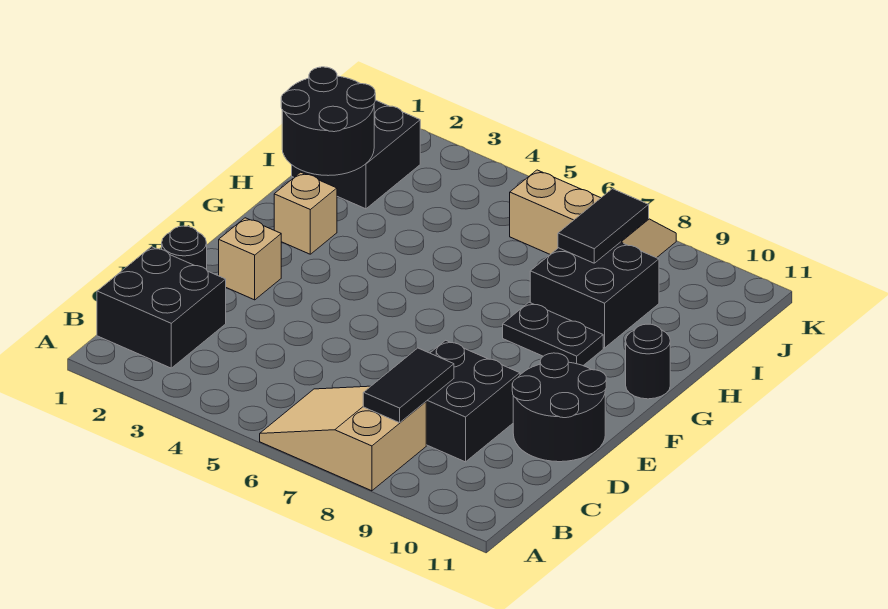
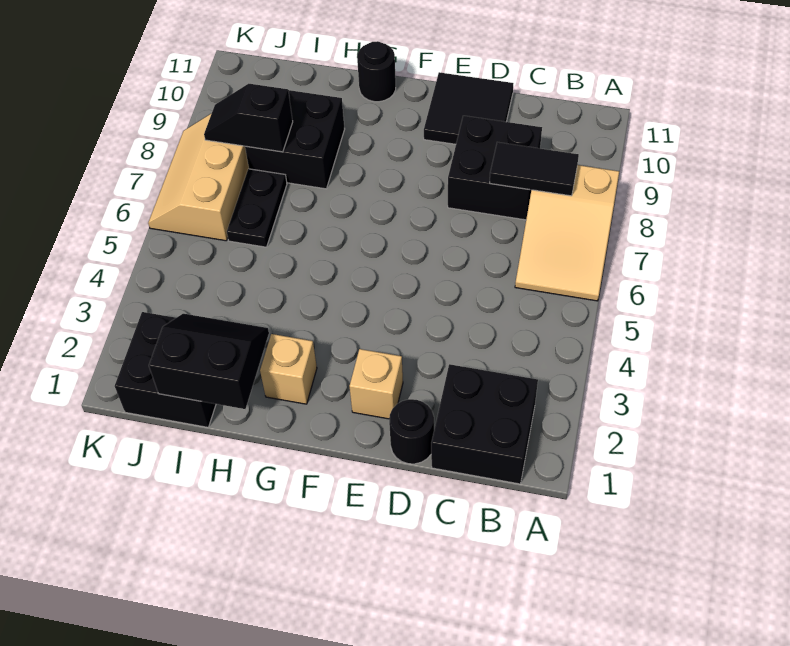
black 2x2 round brick [512,353,606,462] -> black 2x2 tile [424,72,513,144]
black 1x2 plate [503,302,603,365] -> black 1x2 plate moved to [227,169,287,247]
black 2x2 round brick [281,67,375,176] -> black 2x2 slope [149,314,269,409]
black 1x2 tile [558,189,649,263] -> black 1x2 slope [204,84,293,152]

